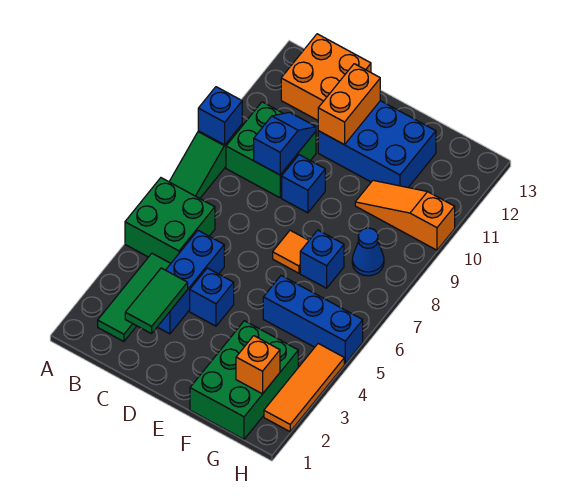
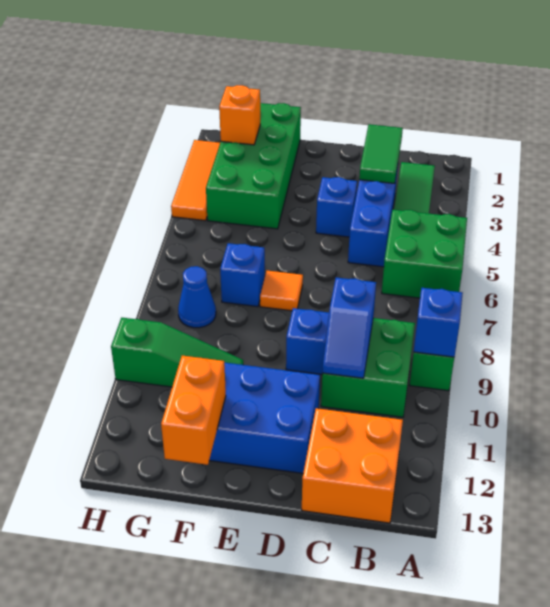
orange 1x2 brick [318,64,380,145] -> orange 1x2 brick moved to [161,356,226,465]
green 2x3 brick [190,321,298,439] -> green 2x4 brick [206,103,301,229]
blue 1x3 brick [263,276,363,364] -> none
orange 1x3 slope [355,180,455,250] -> green 1x3 slope [111,318,243,387]

